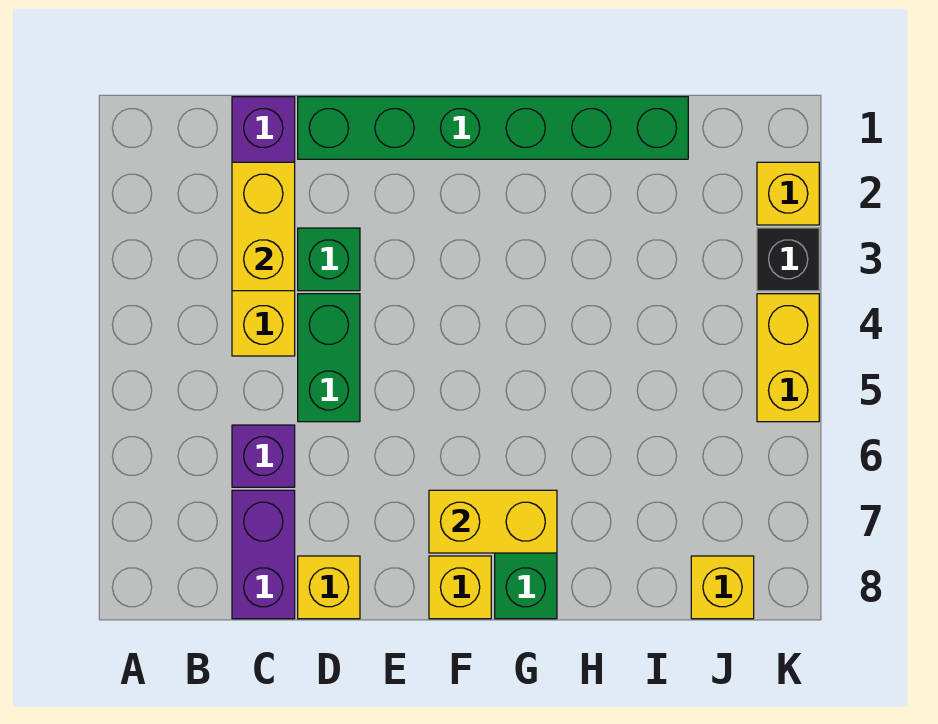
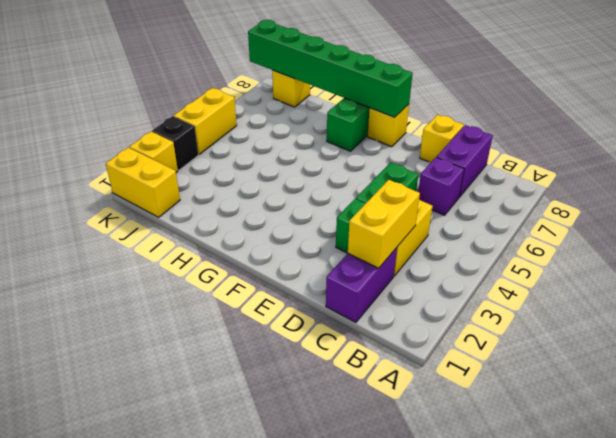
green 1x6 brick [298,97,688,159] -> green 1x6 brick moved to [248,20,413,117]
yellow 1x2 brick [429,490,557,553] -> yellow 1x2 brick moved to [106,147,180,217]

